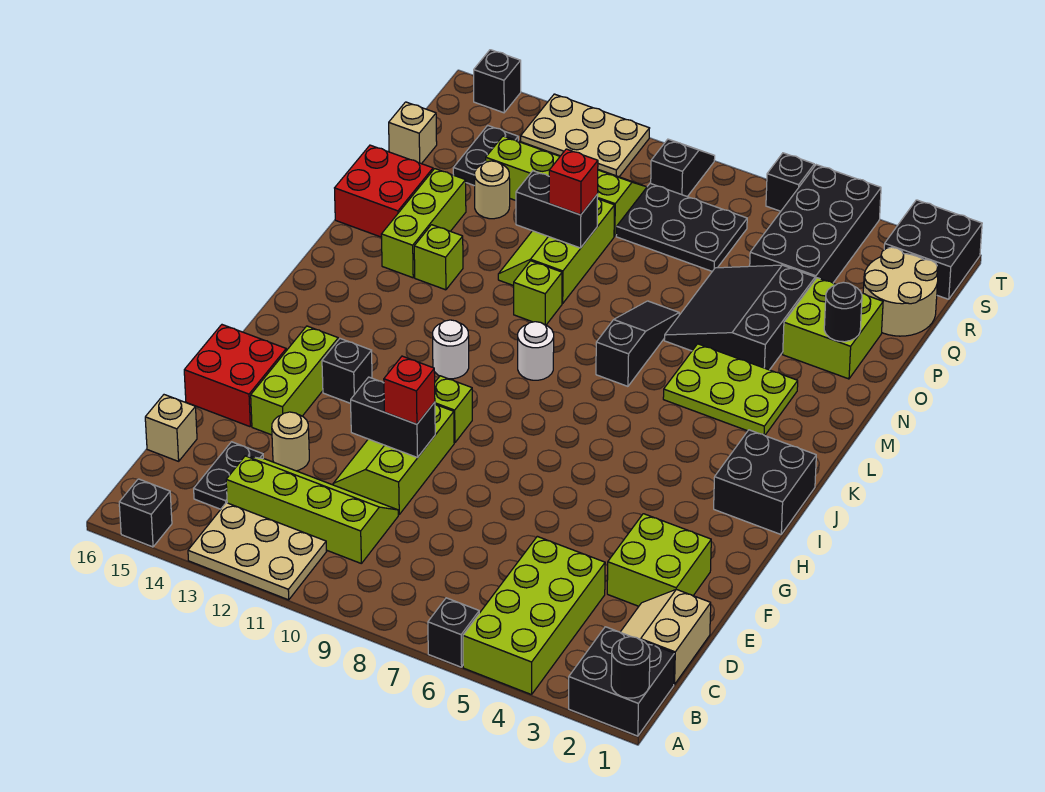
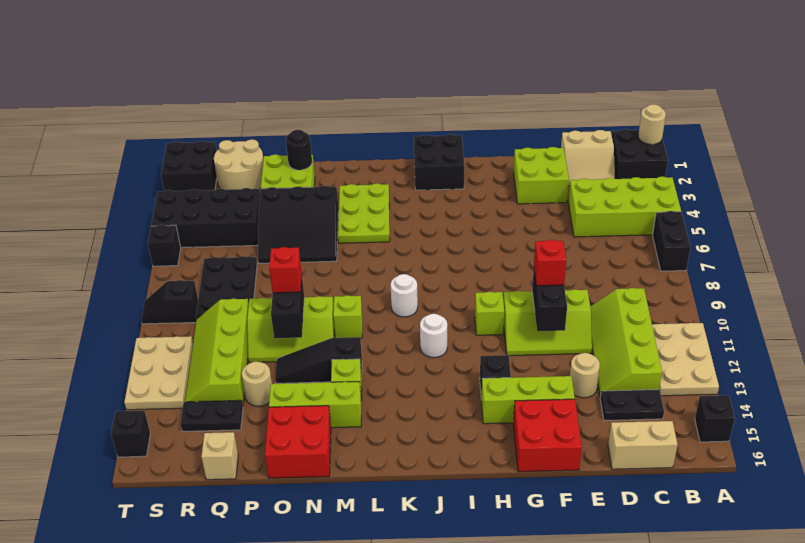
black 1x1 round brick [611,637,650,698] -> tan 1x1 round brick [638,104,666,144]
black 1x1 brick [428,598,479,667] -> black 1x2 brick [653,211,691,271]
tan 1x1 brick [145,395,197,461] -> tan 1x2 brick [608,421,678,469]
black 1x3 slope [596,301,679,386] -> black 1x3 slope moved to [275,337,362,383]

